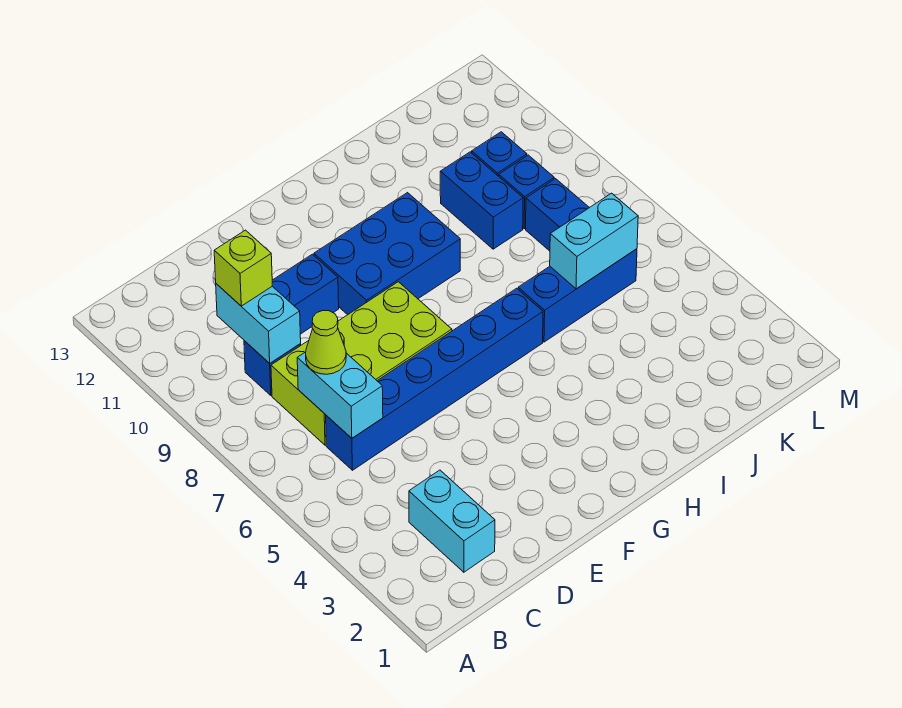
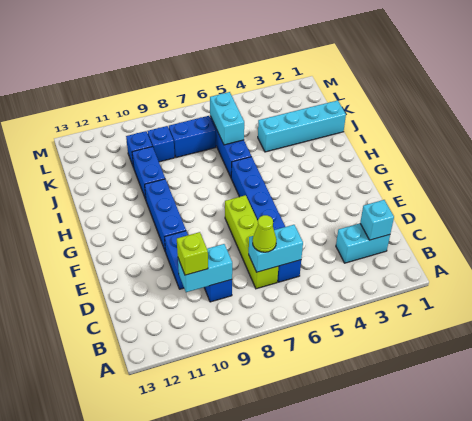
none -> cyan 1x1 brick [360,200,394,240]
lime 2x4 brick [271,282,452,445] -> lime 1x4 brick [225,195,278,289]
blue 2x3 brick [314,193,460,315] -> blue 1x3 brick [145,179,186,252]
none -> cyan 1x4 brick [258,100,346,152]
blue 1x2 brick [440,152,523,249] -> blue 1x2 brick turned to [132,147,165,199]

